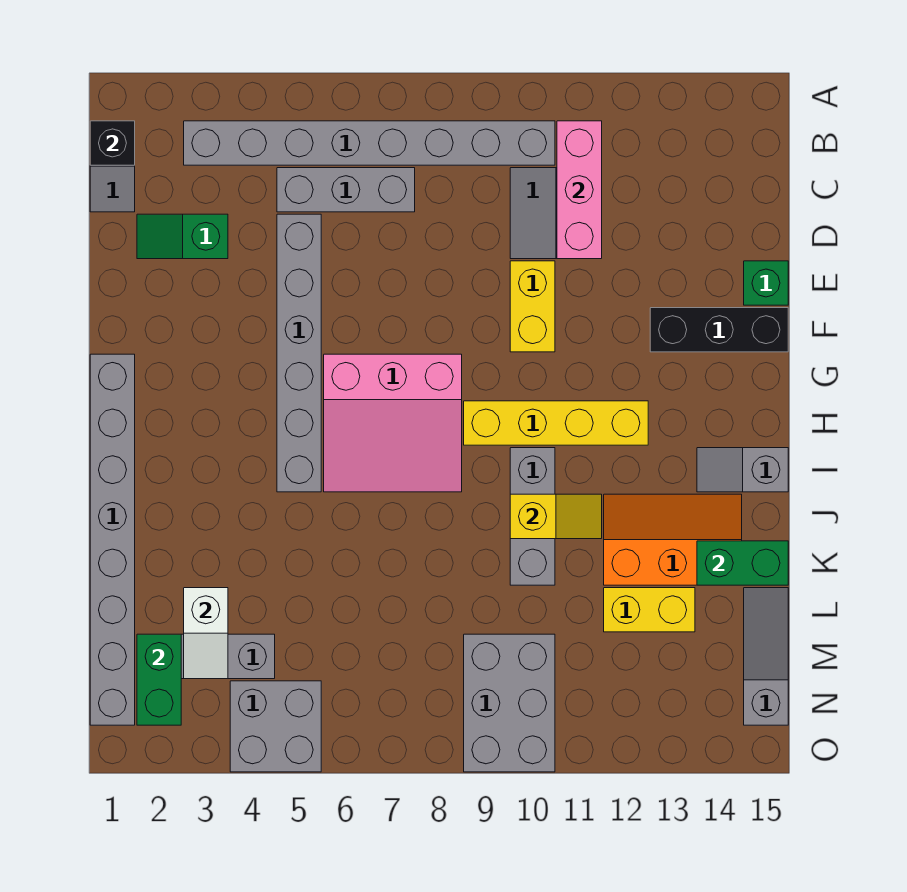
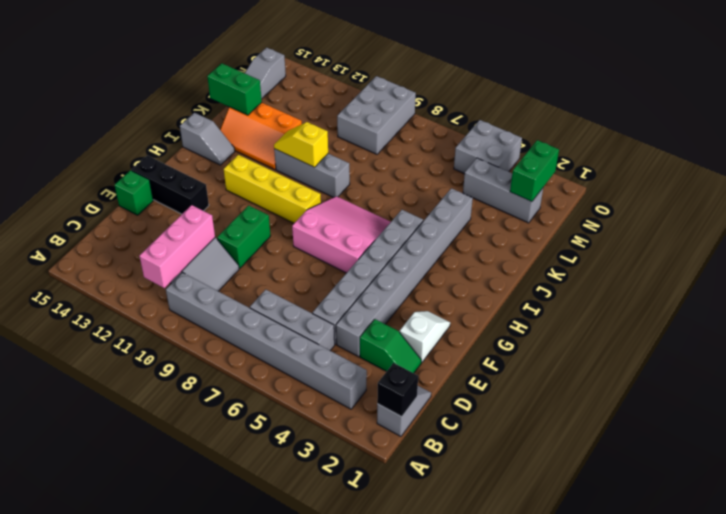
yellow 1x2 brick [510,261,555,352] -> green 1x2 brick [217,205,271,268]
grey 1x8 brick [90,354,135,725] -> grey 1x8 brick moved to [336,188,473,357]
grey 1x3 brick [510,448,555,585] -> grey 1x3 brick turned to [274,149,350,197]
white 1x2 slope [184,588,228,679] -> white 1x2 slope moved to [400,311,450,363]
yellow 1x2 brick [604,588,695,632] -> none

